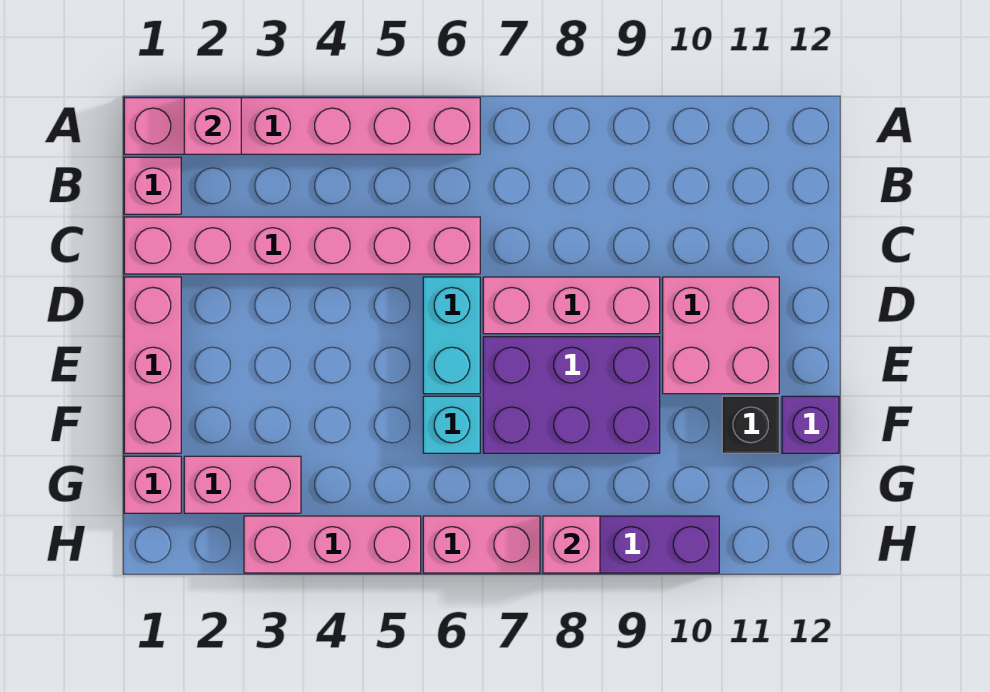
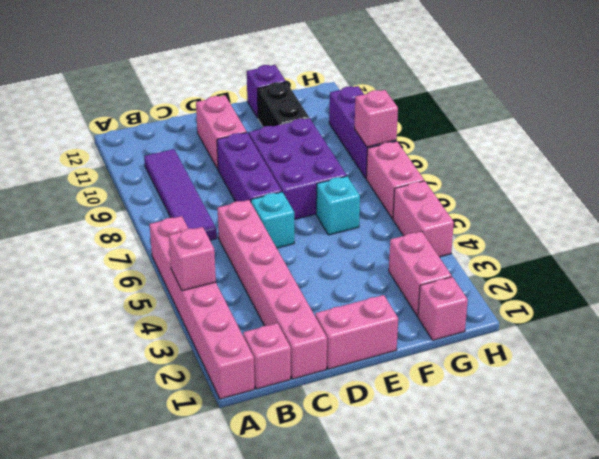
pink 1x1 brick [184,98,241,154] -> pink 1x1 brick moved to [169,227,216,291]
none -> purple 1x4 tile [144,149,217,240]
pink 1x3 brick [124,277,181,453] -> pink 1x2 brick [315,295,398,369]
cyan 1x2 brick [423,277,480,394] -> cyan 1x1 brick [251,192,294,248]
pink 1x3 brick [483,277,660,334] -> purple 1x3 brick [217,132,282,202]
pink 2x2 brick [663,277,779,394] -> pink 1x2 brick [196,96,247,169]
black 1x1 brick [722,396,779,453] -> black 1x2 brick [258,82,309,127]
pink 1x3 brick [244,516,421,573] -> pink 1x2 brick [393,181,454,257]

